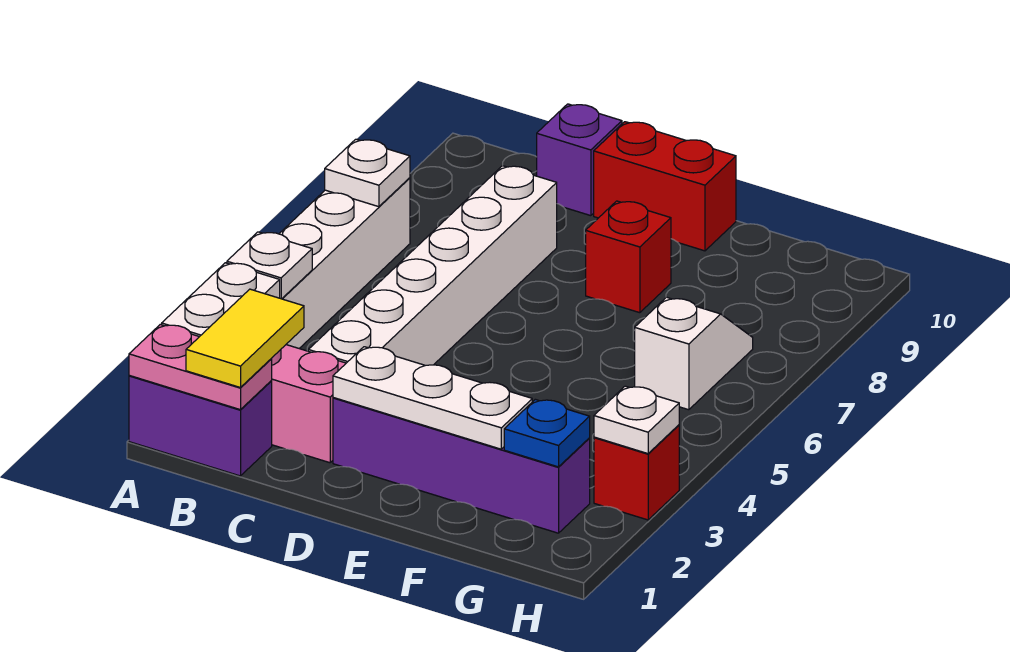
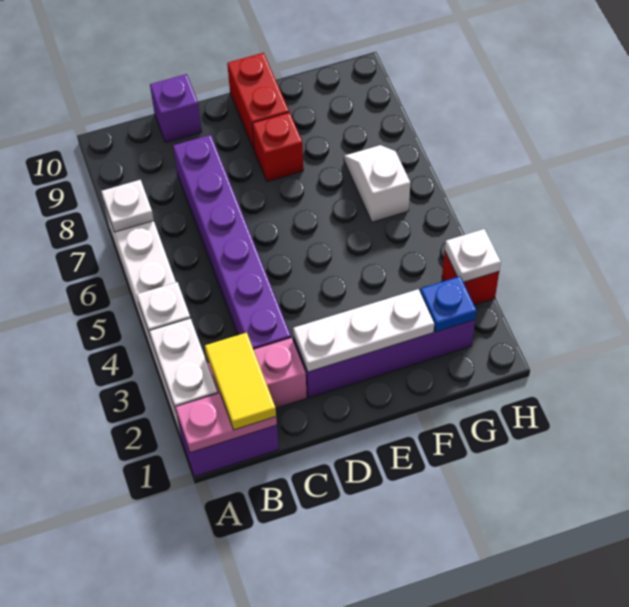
white 1x6 brick [308,166,557,365] -> purple 1x6 brick [173,135,291,349]
red 1x2 brick [594,122,736,251] -> red 1x2 brick turned to [227,53,289,150]

